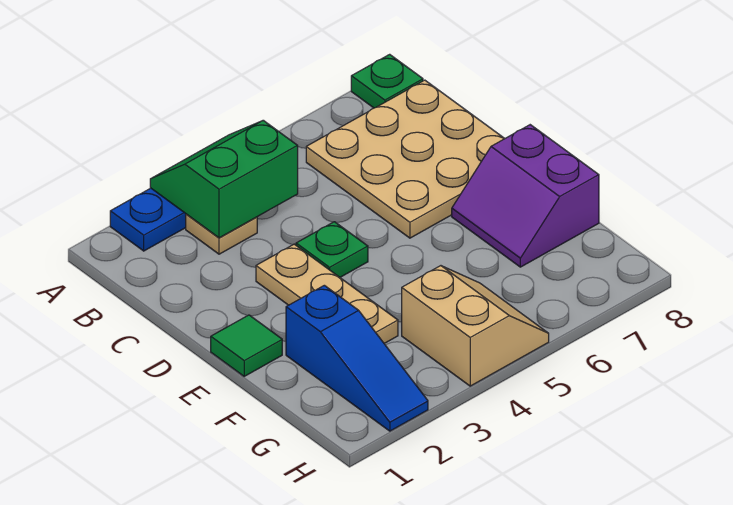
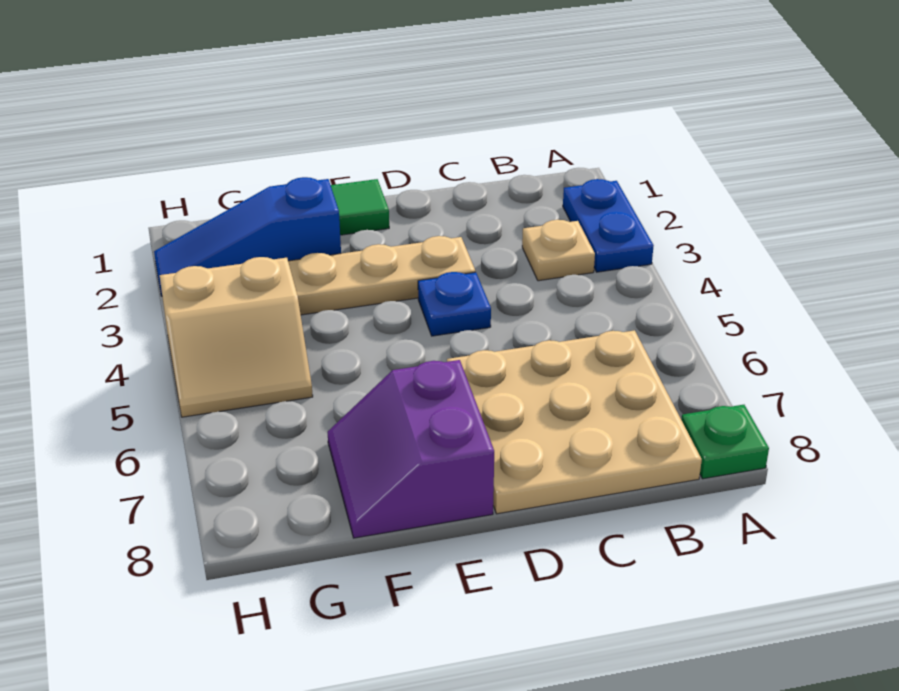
green 2x2 slope [150,120,298,238] -> none
green 1x1 plate [296,222,368,277] -> blue 1x1 plate [418,272,491,336]
purple 2x2 slope [452,125,599,267] -> purple 2x2 slope turned to [328,360,494,538]

